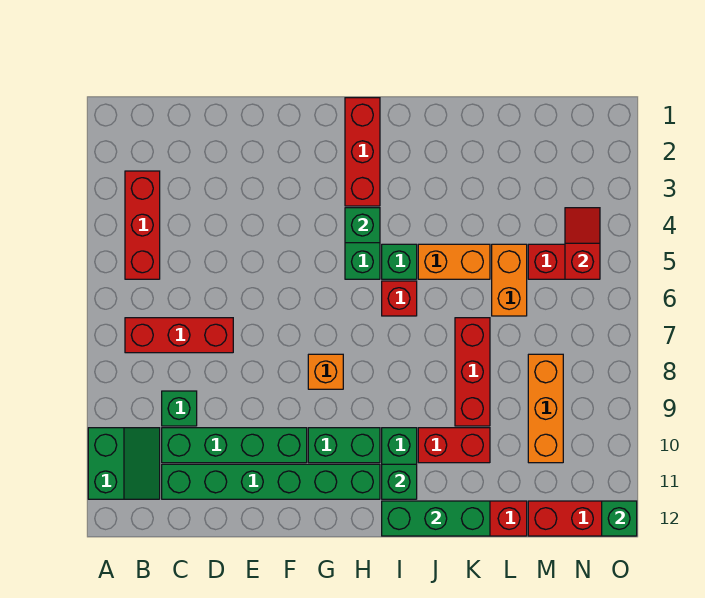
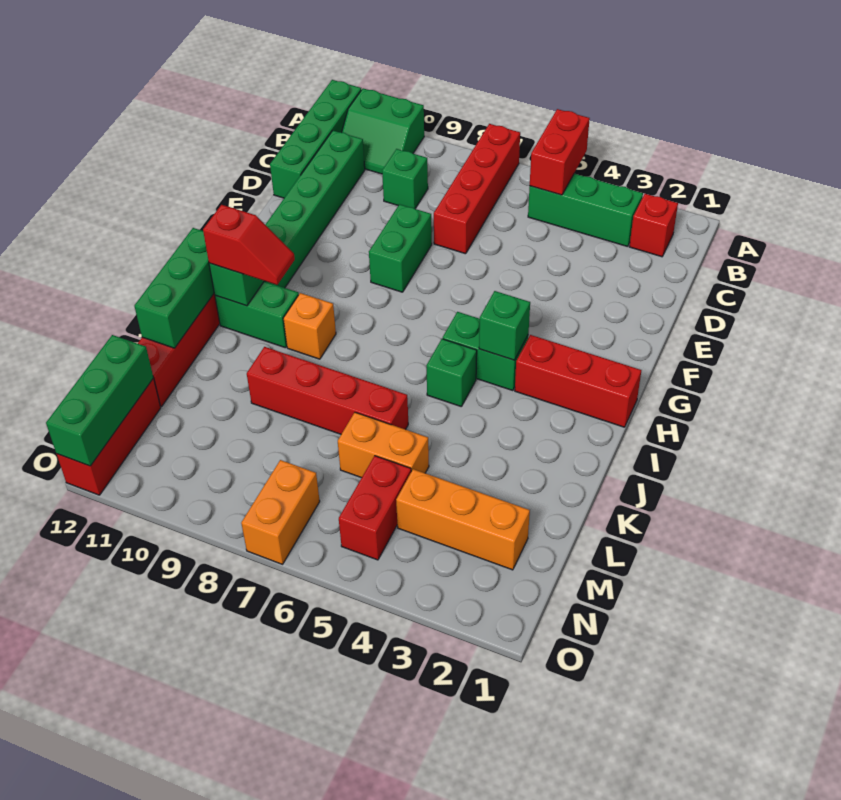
red 1x3 brick [125,171,160,279] -> green 1x3 brick [528,174,643,247]
red 1x3 brick [125,318,233,353] -> red 1x4 brick [434,124,520,254]
green 1x4 brick [162,428,307,463] -> green 1x4 brick moved to [270,80,361,198]
orange 1x1 brick [308,354,343,389] -> orange 1x1 brick moved to [283,293,336,359]
green 1x2 brick [308,428,380,463] -> green 1x2 brick moved to [369,204,432,292]
red 1x1 brick [382,281,417,316] -> red 1x1 brick moved to [629,194,678,257]
orange 1x2 brick [418,244,490,279] -> orange 1x2 brick moved to [241,460,320,564]
red 1x2 brick [418,428,490,463] -> red 1x2 brick moved to [530,109,590,195]
red 1x3 brick [455,318,490,426] -> red 1x4 brick [247,347,408,434]
orange 1x3 brick [528,354,563,463] -> orange 1x3 brick moved to [396,469,530,570]
red 1x2 slope [565,208,600,279] -> red 1x2 slope moved to [203,205,295,285]
green 1x1 brick [602,501,637,536] -> green 1x3 brick [46,335,153,466]

